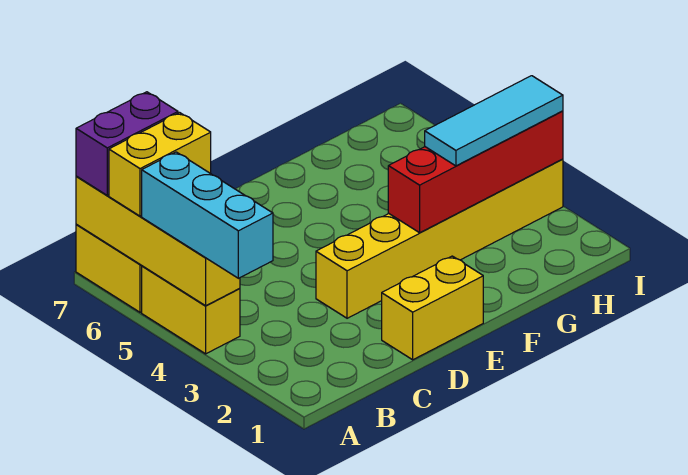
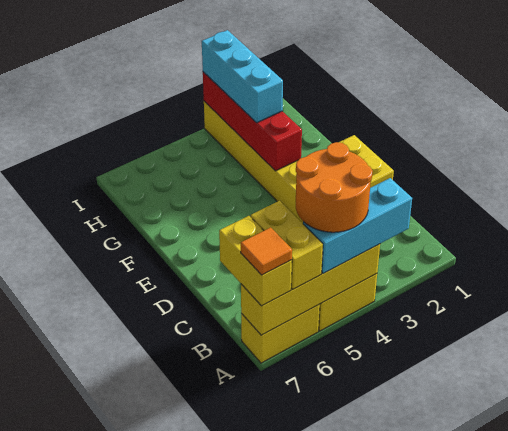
none -> orange 2x2 round brick [296,142,373,232]
purple 1x2 brick [76,92,178,195] -> yellow 1x2 brick [219,216,292,306]
none -> orange 1x1 tile [241,227,292,275]
cyan 1x3 tile [425,76,563,166] -> cyan 1x3 brick [202,30,283,123]

